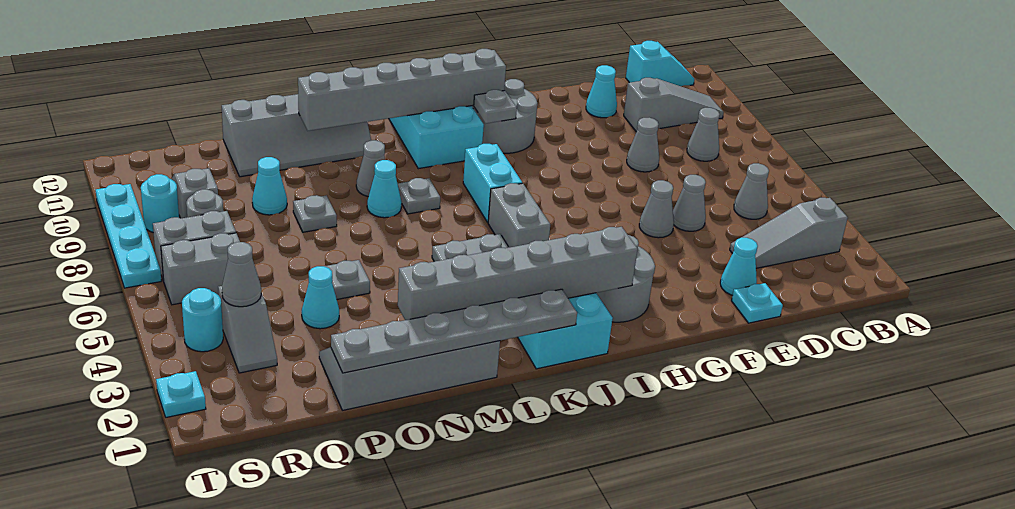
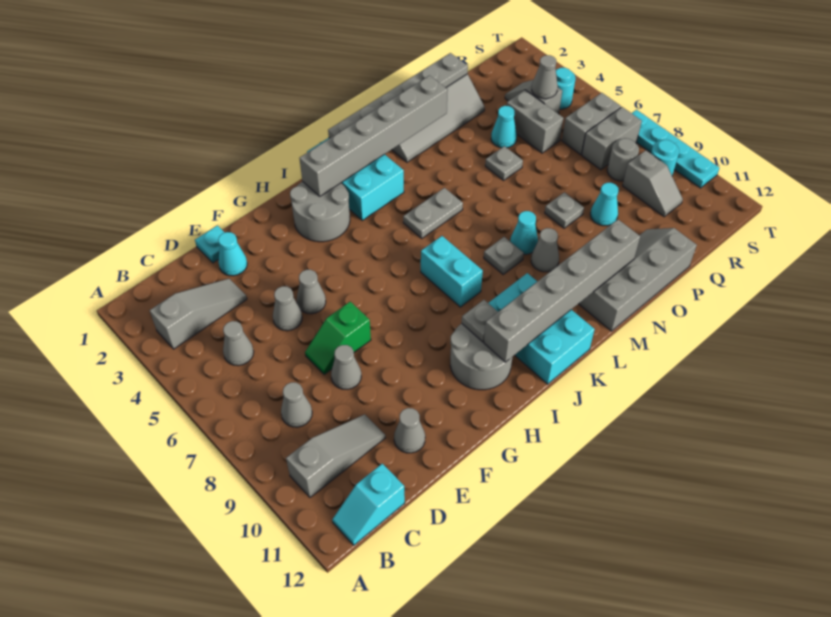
grey 1x3 slope [624,78,724,132] -> grey 1x3 slope turned to [286,414,385,497]
none -> green 1x2 slope [305,302,371,374]
cyan 1x1 cone [586,65,617,118] -> grey 1x1 cone [394,408,425,453]
grey 1x2 brick [488,183,550,248] -> grey 1x2 brick moved to [507,90,563,153]
cyan 1x1 plate [156,371,206,417] -> none

